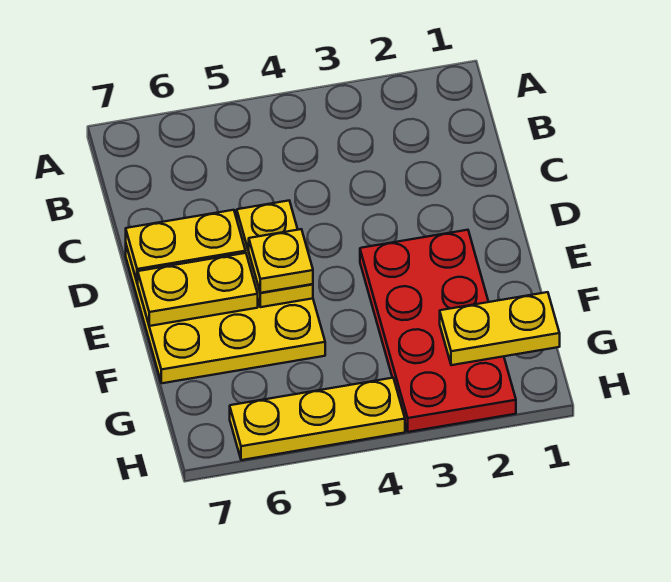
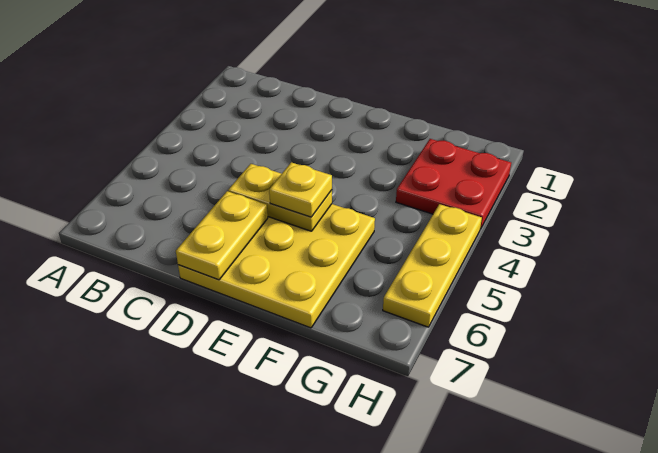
red 2x4 plate [360,230,516,432] -> red 2x2 plate [396,139,511,229]
yellow 1x2 plate [138,253,258,326] -> none
yellow 1x2 plate [440,292,560,365] -> none

